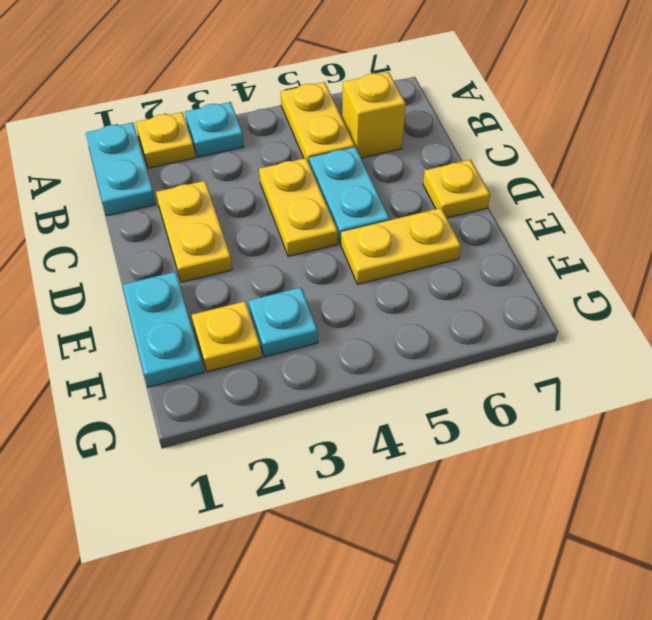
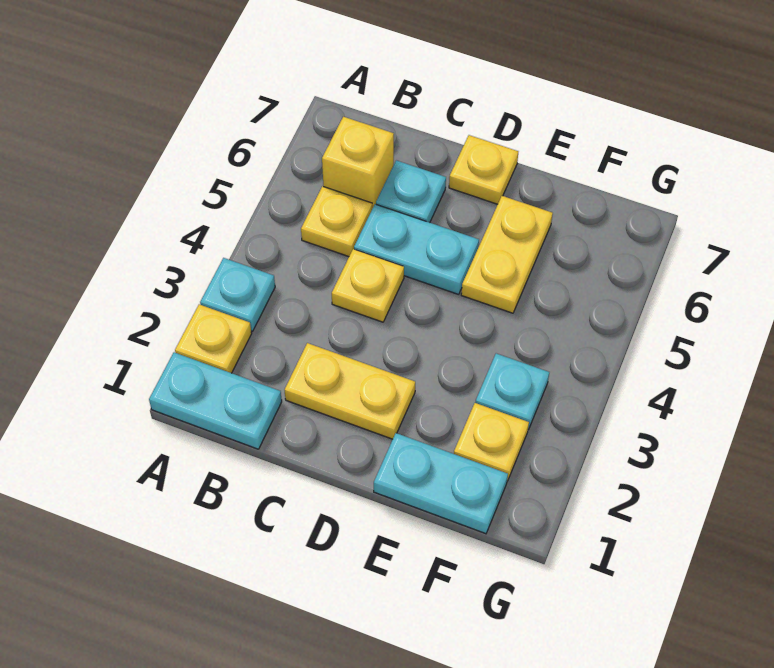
yellow 1x2 plate [281,82,355,162] -> yellow 1x1 plate [301,186,372,257]
yellow 1x2 plate [259,158,338,256] -> yellow 1x1 plate [332,249,404,322]
none -> cyan 1x1 plate [376,160,446,223]

